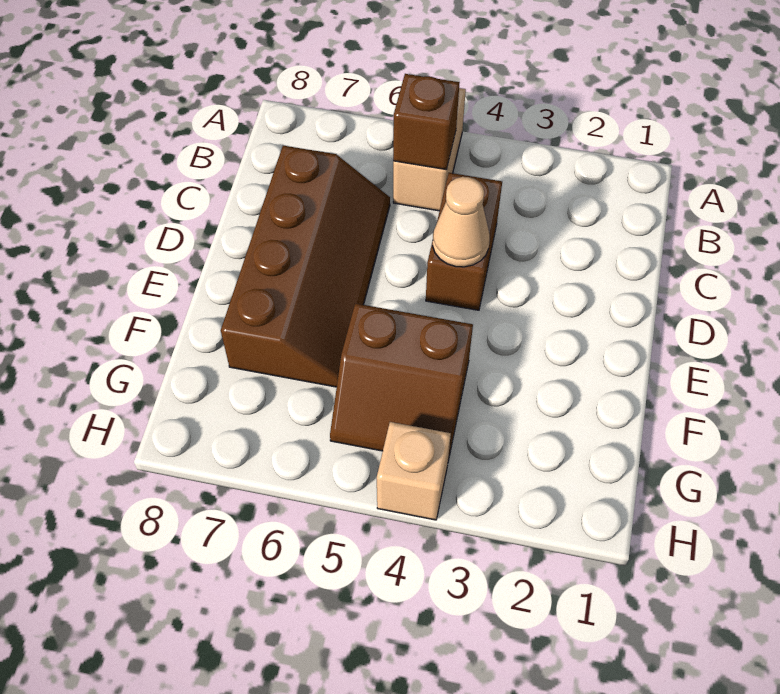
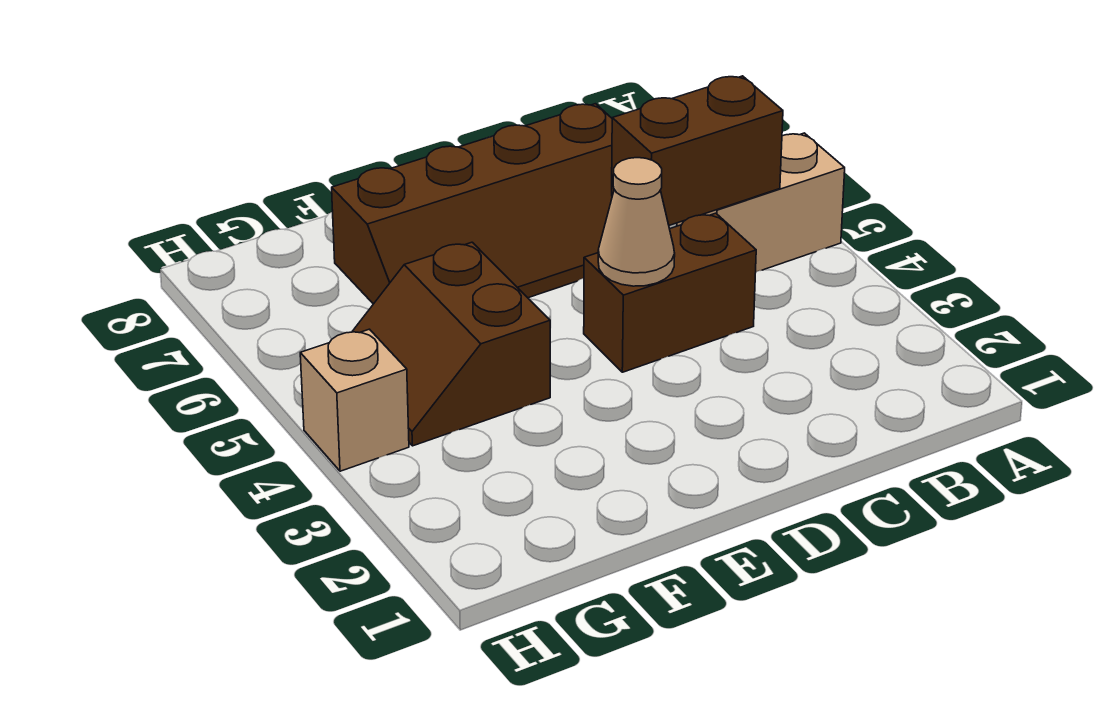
brown 1x1 brick [393,74,460,170] -> brown 1x2 brick [612,76,783,225]

